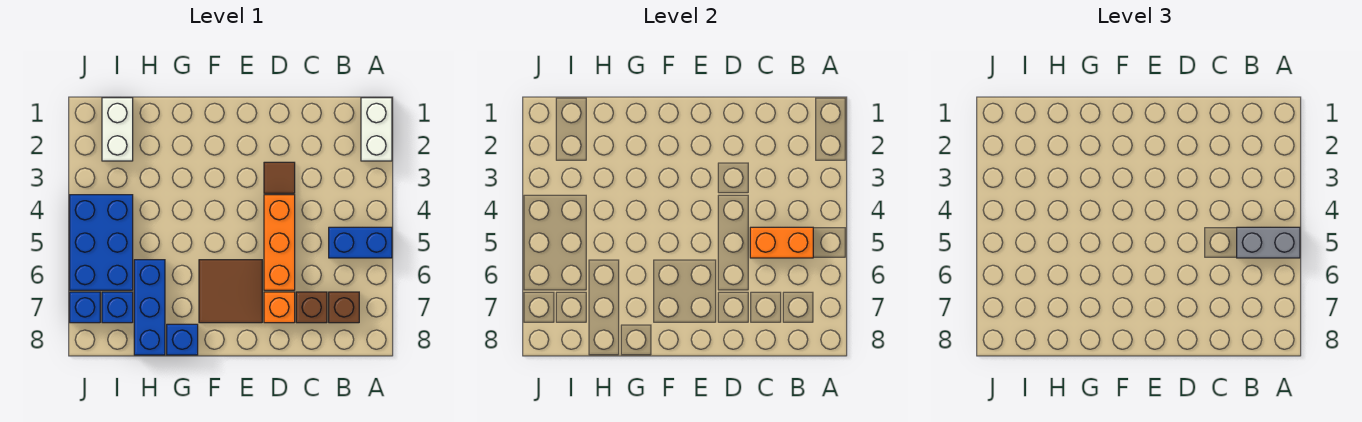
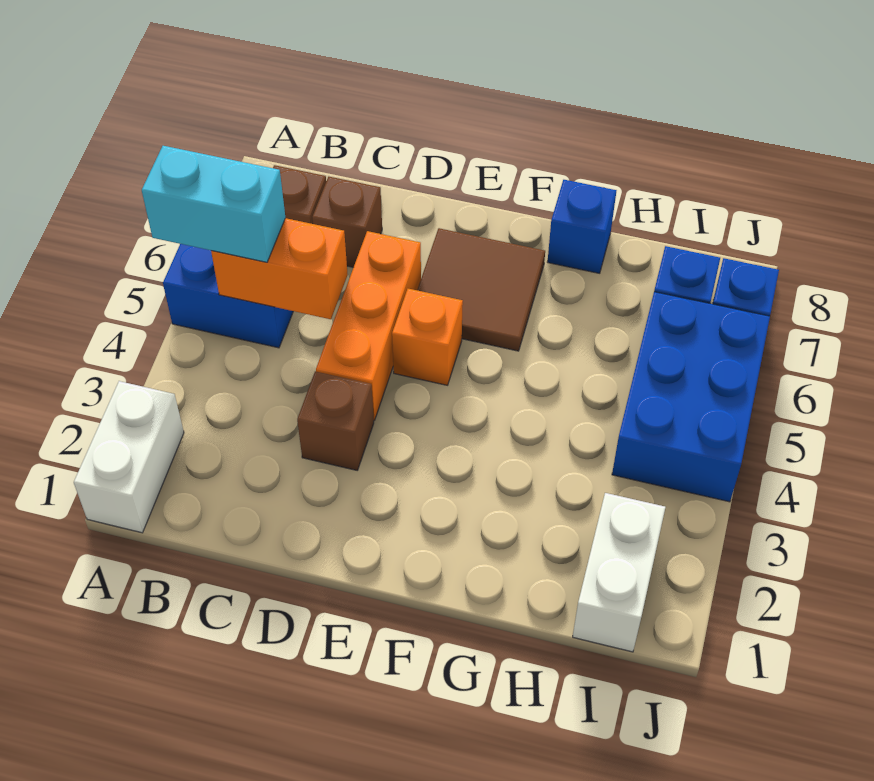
grey 1x2 brick [1237,227,1300,258] -> cyan 1x2 brick [142,146,285,262]
brown 1x1 tile [264,162,295,193] -> brown 1x1 brick [297,371,374,470]
orange 1x1 brick [264,292,295,323] -> orange 1x1 brick moved to [392,289,463,385]
blue 1x3 brick [134,260,165,355] -> none

